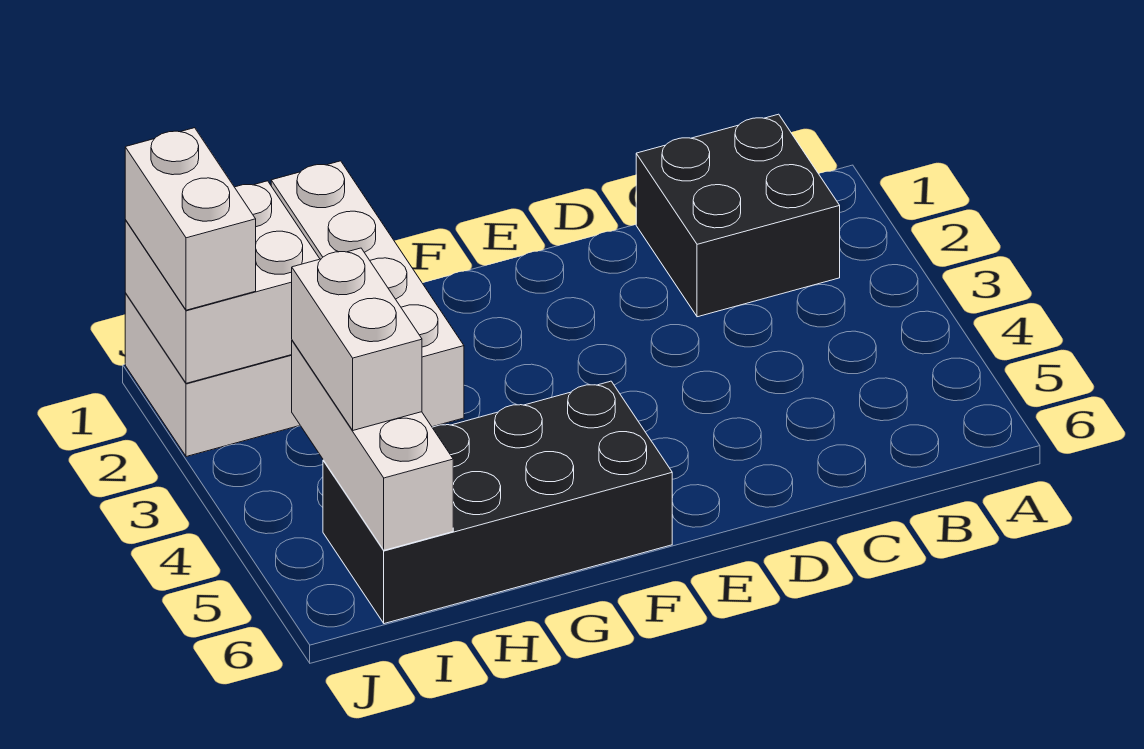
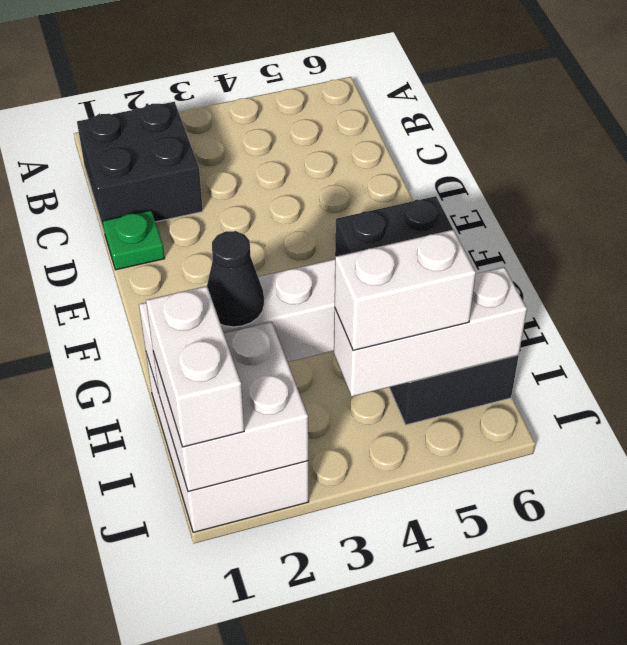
none -> green 1x1 plate [103,210,165,270]
none -> black 1x1 cone [207,231,264,327]
white 1x2 brick [125,128,256,310] -> white 1x2 brick turned to [146,286,244,447]

